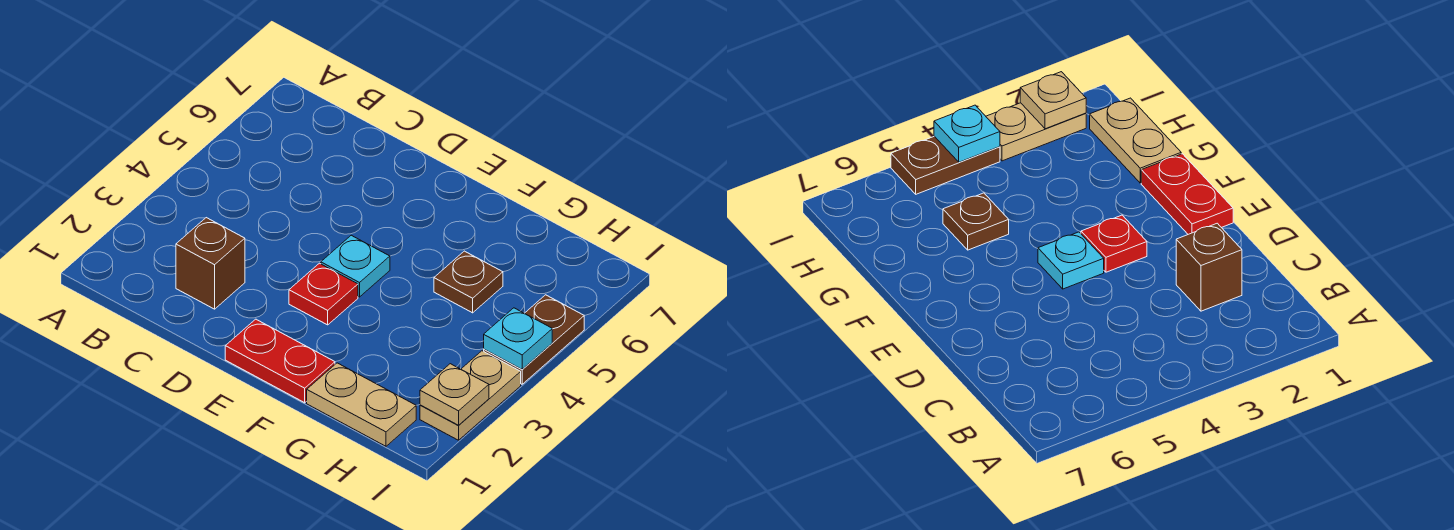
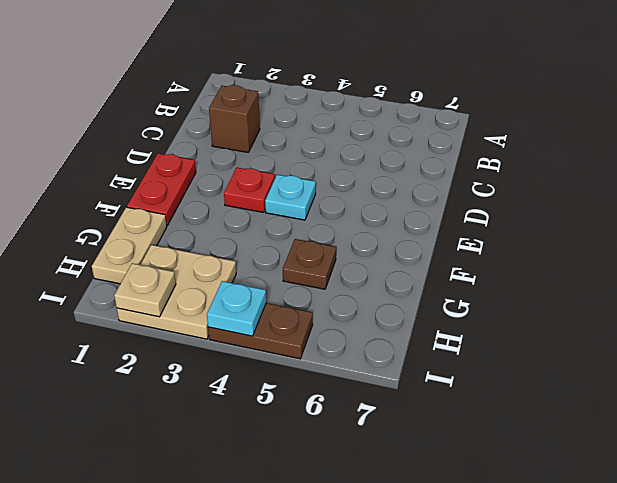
tan 1x2 plate [420,351,521,440] -> tan 2x2 plate [117,245,236,339]

